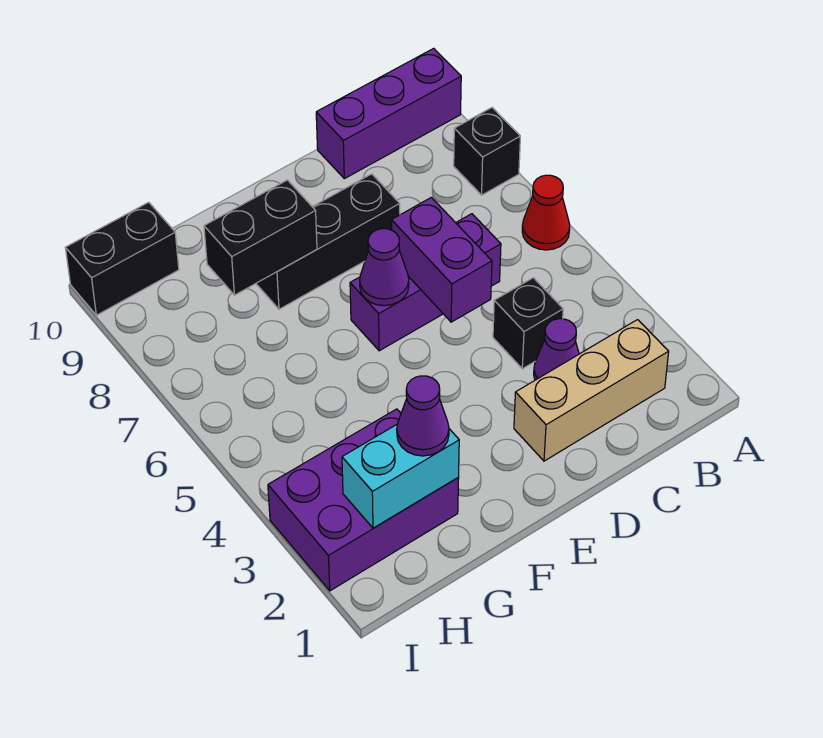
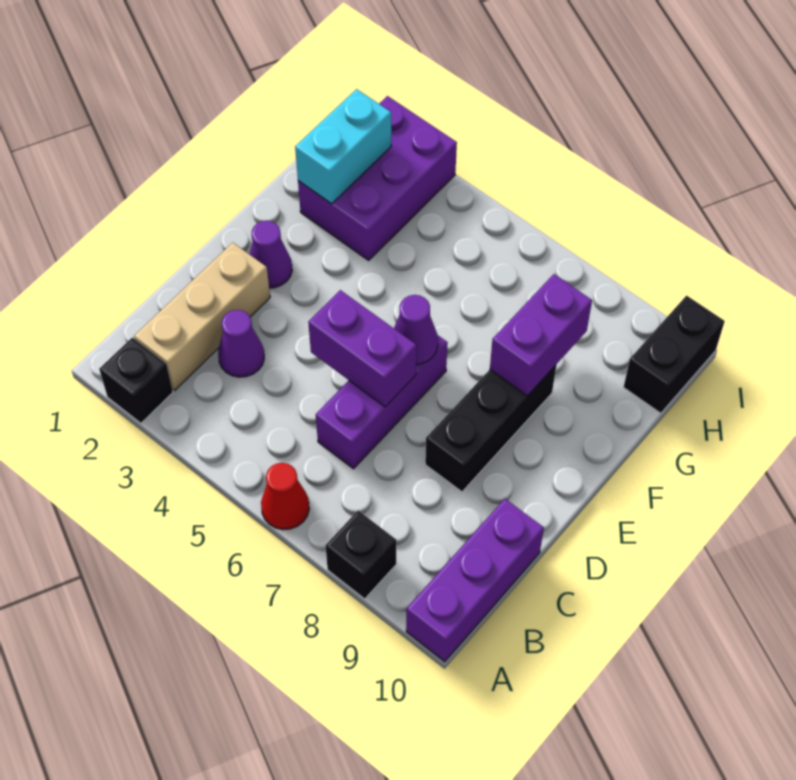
black 1x1 brick [493,278,563,369] -> black 1x1 brick moved to [99,338,173,423]
black 1x2 brick [204,180,317,295] -> purple 1x2 brick [490,274,592,396]
purple 1x1 cone [397,376,449,456] -> purple 1x1 cone moved to [250,221,292,288]

